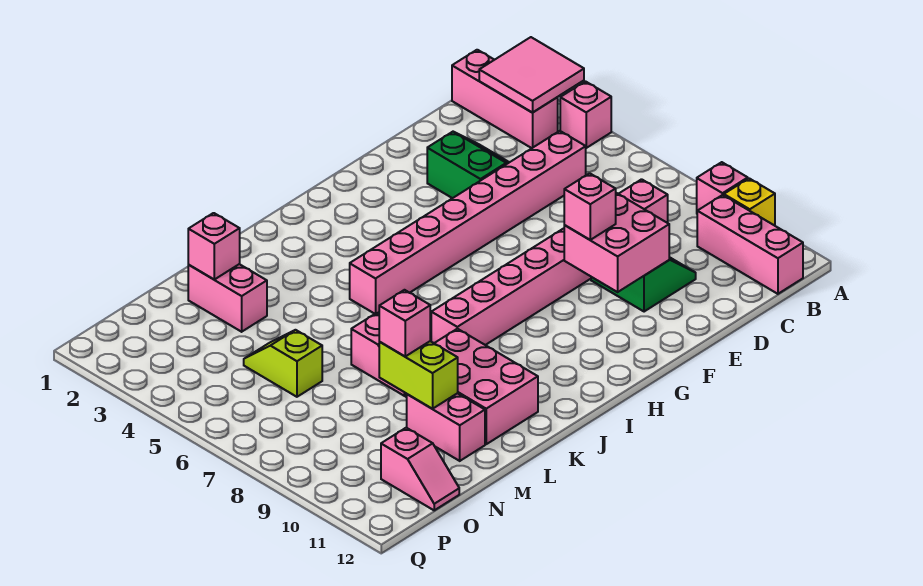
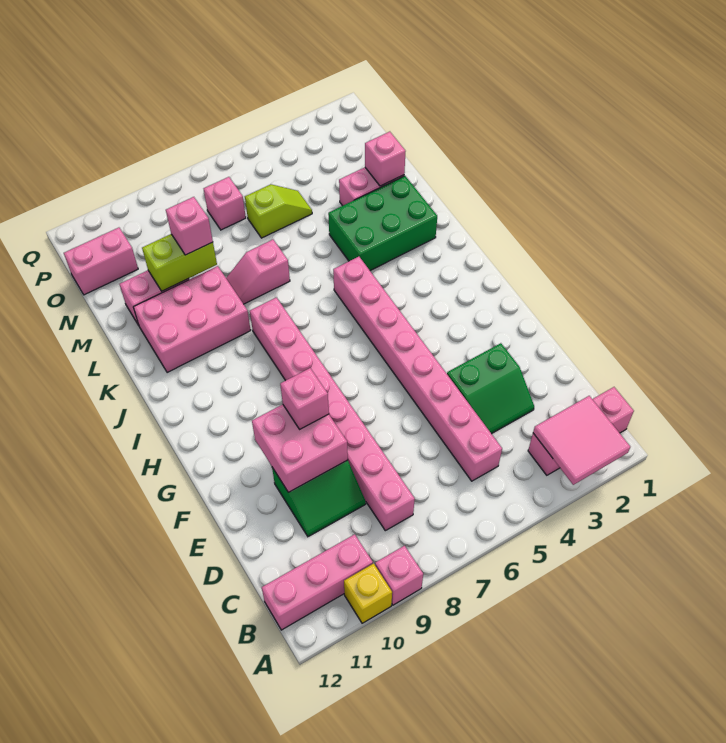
pink 1x1 brick [560,81,611,148] -> pink 1x1 brick moved to [204,177,246,230]
none -> green 2x3 brick [328,176,437,271]
pink 1x2 slope [381,428,459,510] -> pink 1x2 brick [64,228,138,295]

